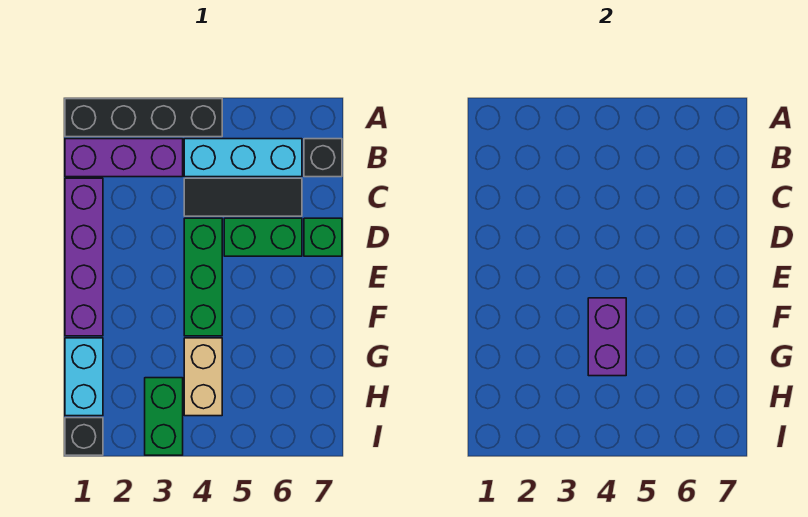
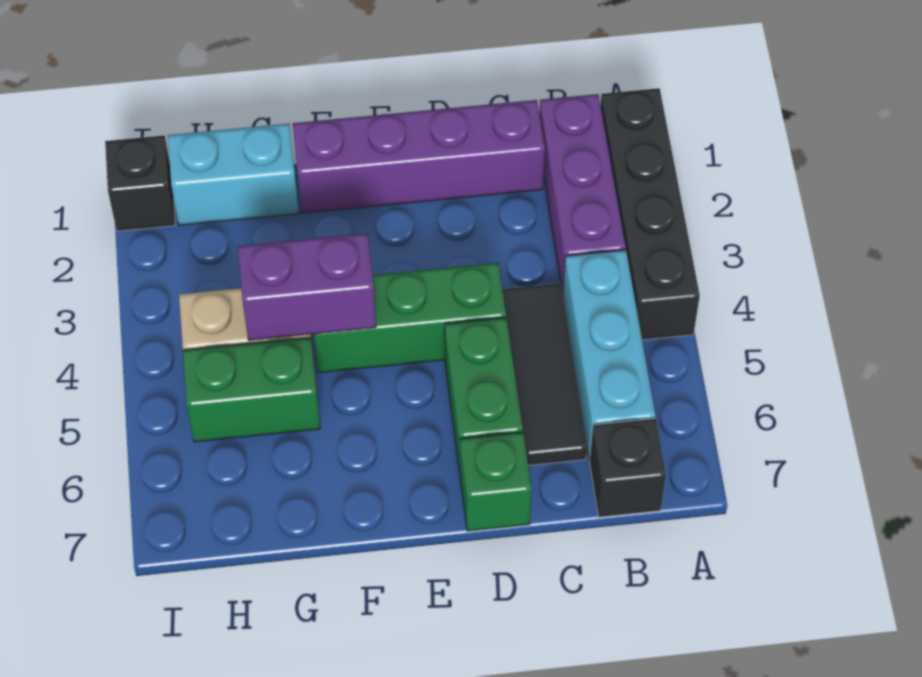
green 1x2 brick [145,378,183,455] -> green 1x2 brick moved to [183,337,320,442]

